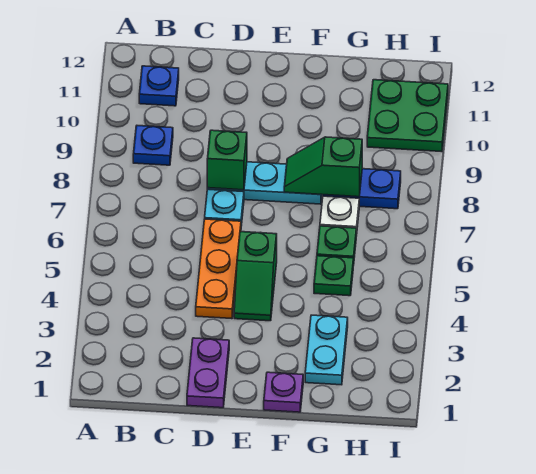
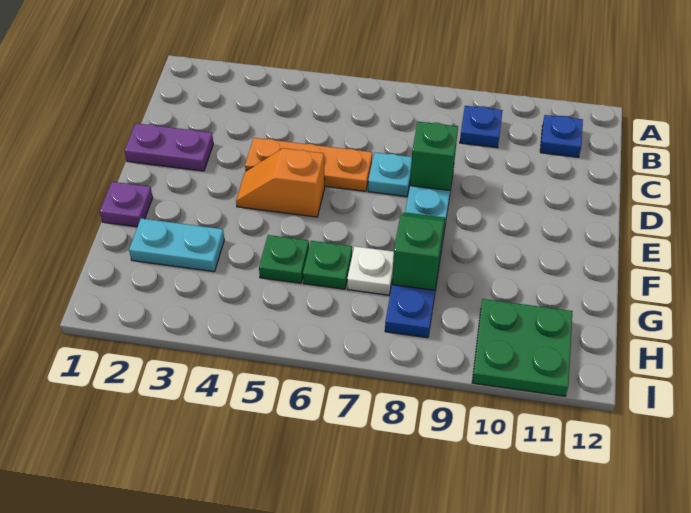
green 1x2 slope [234,232,277,321] -> orange 1x2 slope [236,148,325,217]

